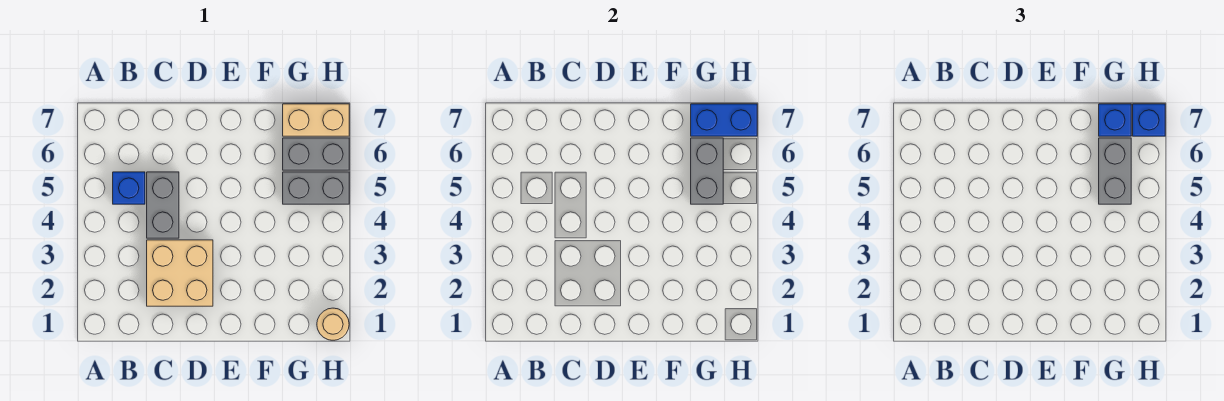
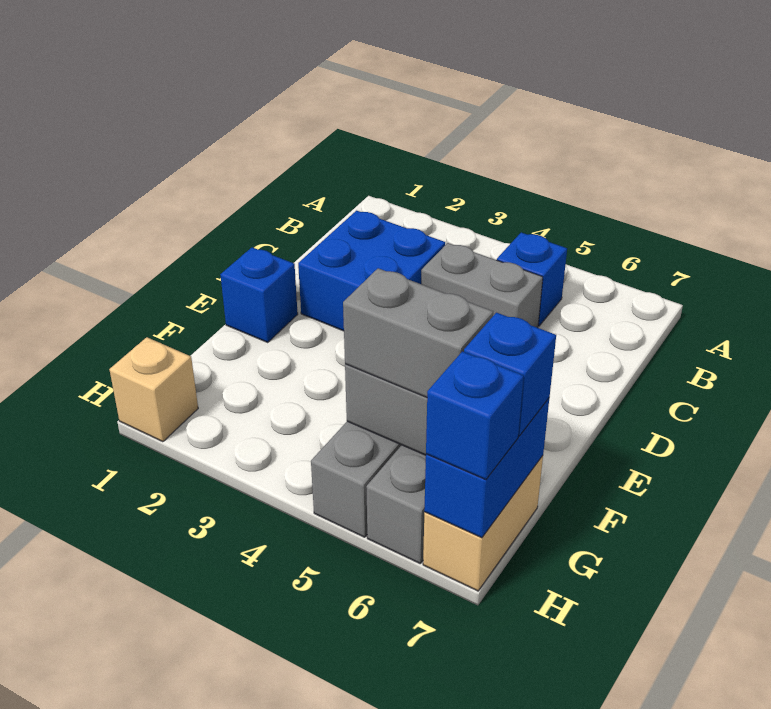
tan 2x2 brick [147,240,213,306] -> blue 2x2 brick [298,211,445,331]
none -> blue 1x1 brick [220,247,298,343]
tan 1x1 round brick [317,308,349,340] -> tan 1x1 brick [109,337,198,442]

